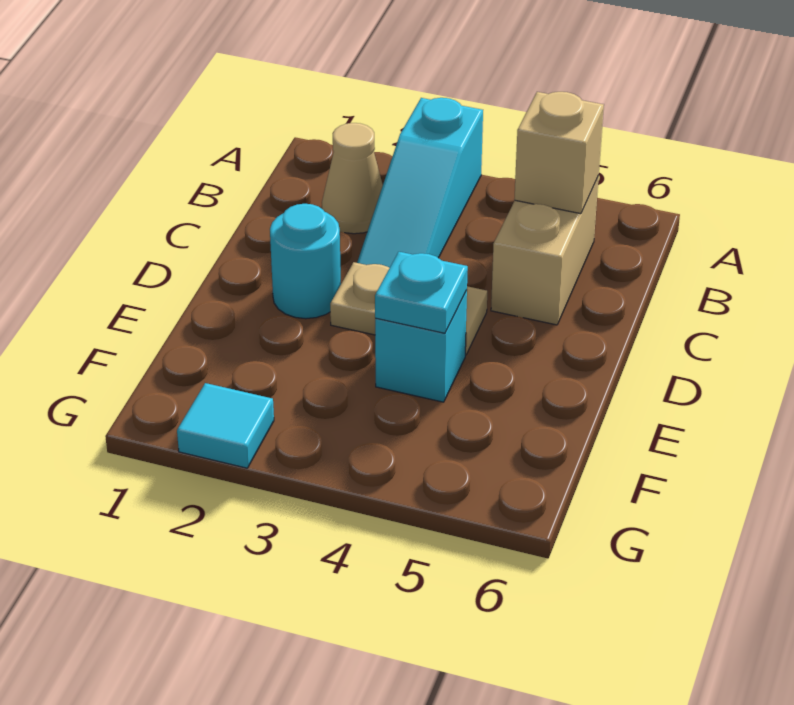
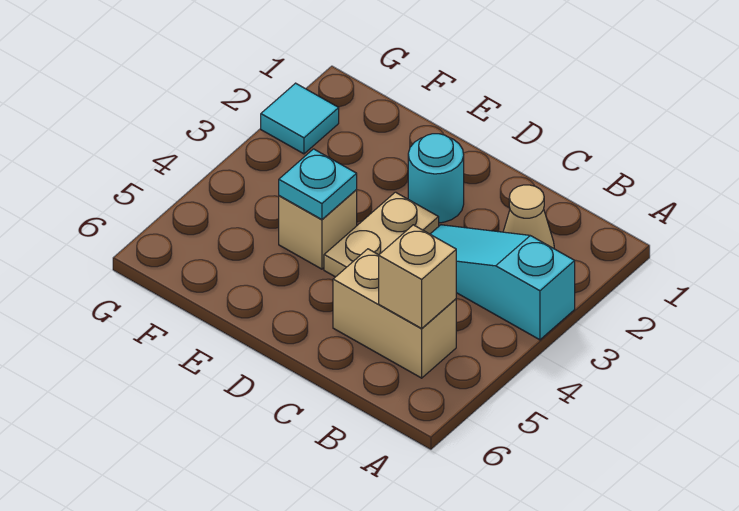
cyan 1x1 brick [375,290,467,402] -> tan 1x1 brick [279,190,357,269]

